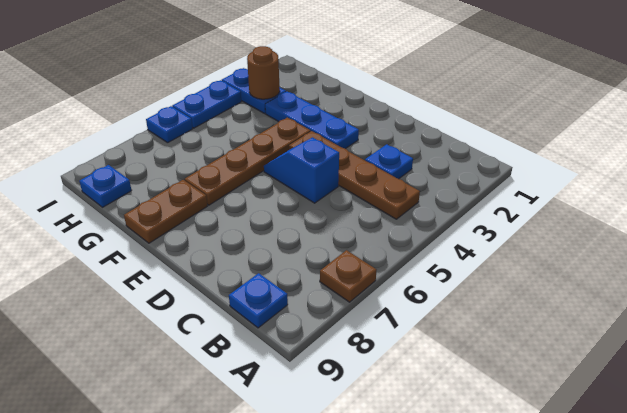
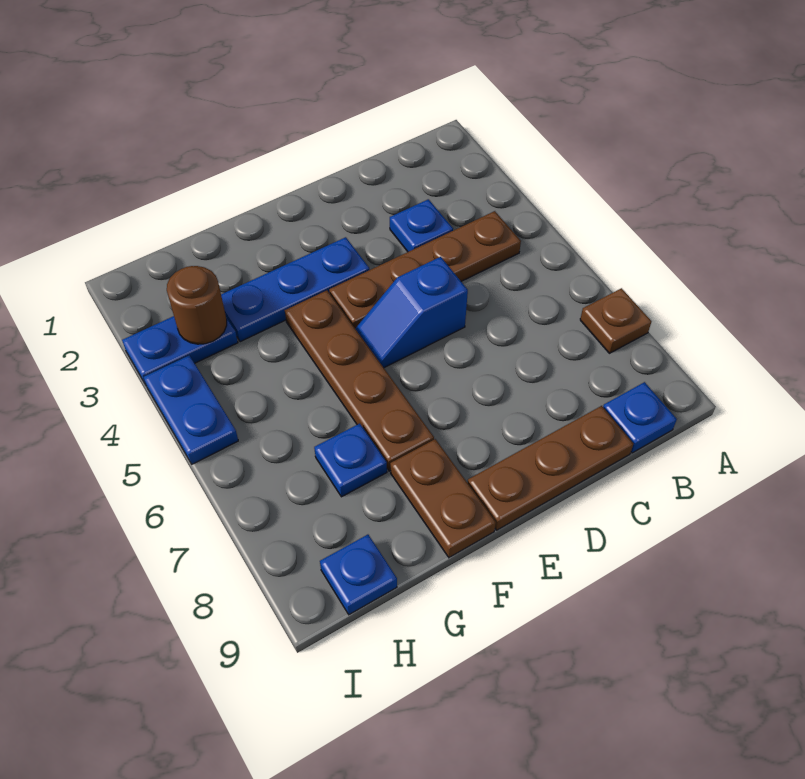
none -> brown 1x3 plate [468,406,633,530]
blue 1x1 plate [146,106,193,143] -> blue 1x1 plate moved to [314,423,387,497]

